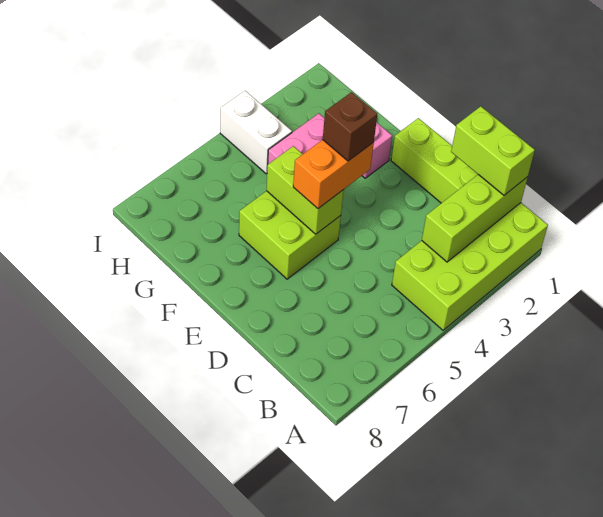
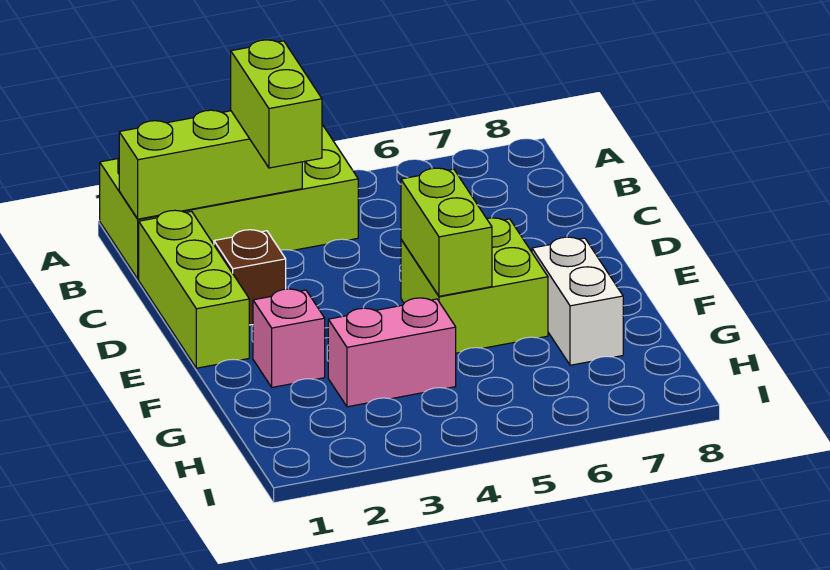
lime 1x2 brick [451,106,535,195] -> lime 1x2 brick moved to [231,40,322,168]
orange 1x2 brick [293,140,374,209] -> none
brown 1x1 brick [323,92,377,161] -> brown 1x1 brick moved to [214,230,286,325]
white 1x2 brick [220,91,292,174] -> white 1x2 brick moved to [532,237,623,365]

